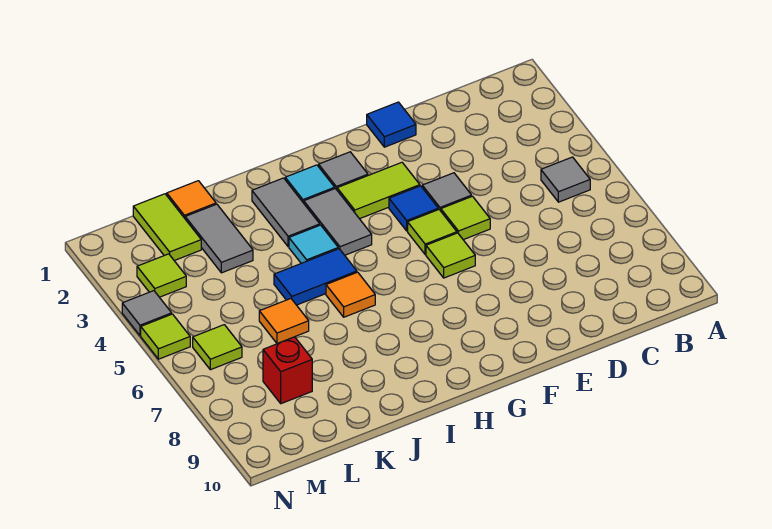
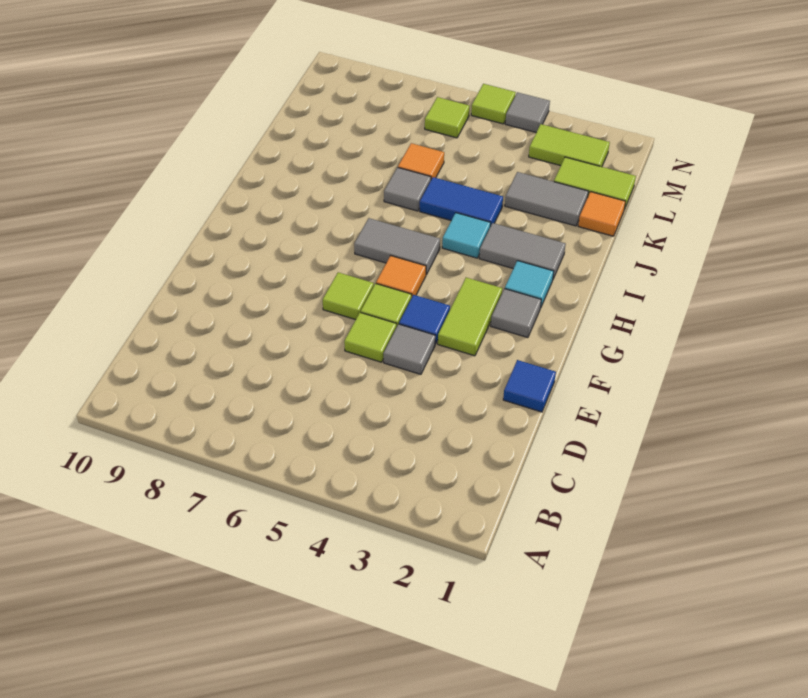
grey 1x1 tile [541,157,590,202] -> grey 1x1 tile moved to [384,167,431,211]
grey 1x2 tile [304,189,372,255] -> grey 1x2 tile moved to [354,218,440,275]
blue 1x2 tile [274,249,357,305] -> blue 1x2 tile turned to [420,177,503,226]
orange 1x1 tile [326,272,375,317] -> orange 1x1 tile moved to [376,256,426,298]
red 1x1 brick [263,337,312,404] -> none
lime 1x1 tile [137,254,186,297] -> lime 1x2 tile [529,124,610,167]

